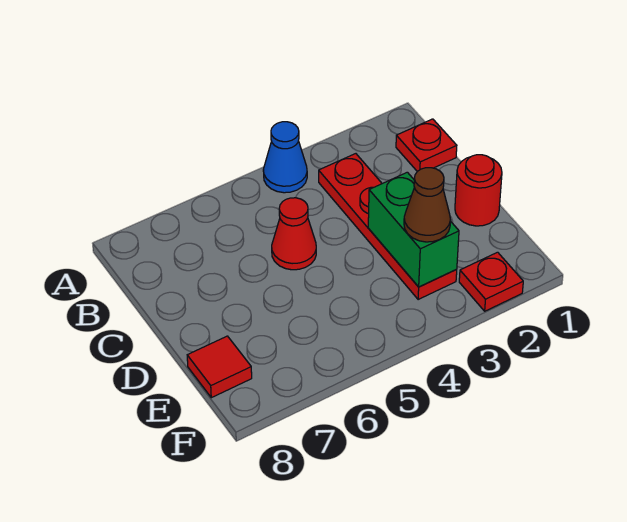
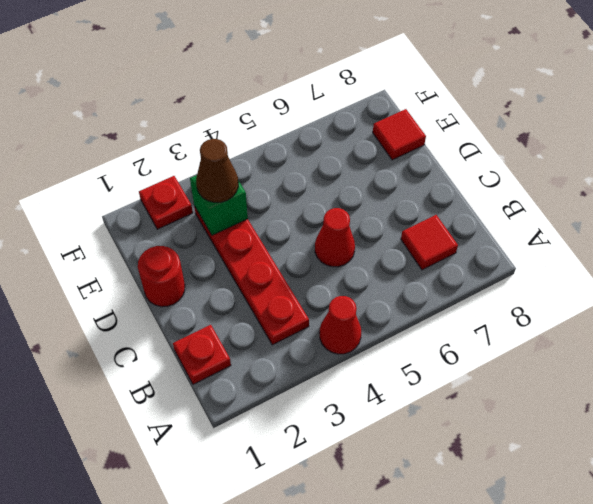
blue 1x1 cone [263,122,307,193] -> red 1x1 cone [319,296,361,354]
none -> red 1x1 tile [401,215,458,270]
green 1x2 brick [368,172,459,287] -> green 1x1 brick [190,175,248,235]

